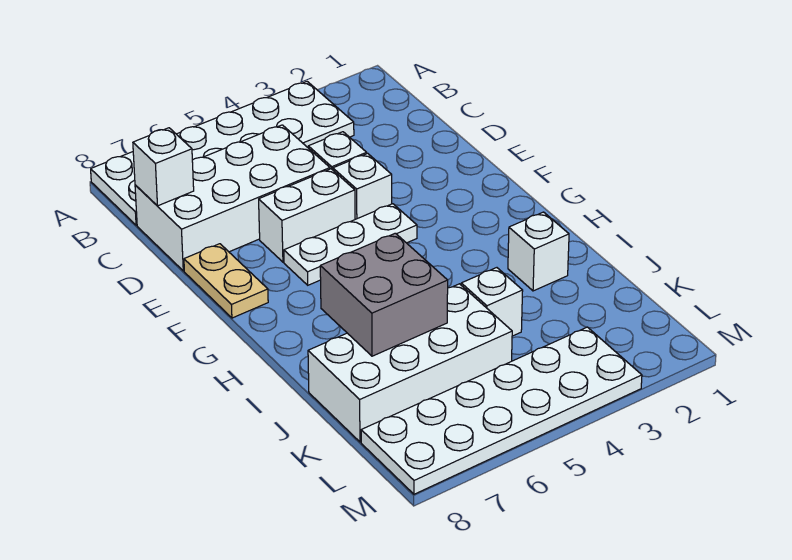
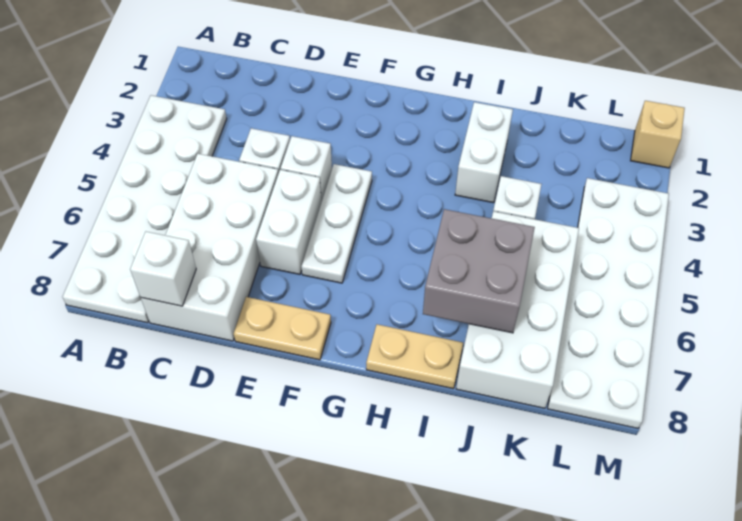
none -> tan 1x2 plate [366,324,463,389]
white 1x1 brick [508,212,569,291] -> white 1x2 brick [455,102,513,203]
none -> tan 1x1 brick [631,101,685,168]

